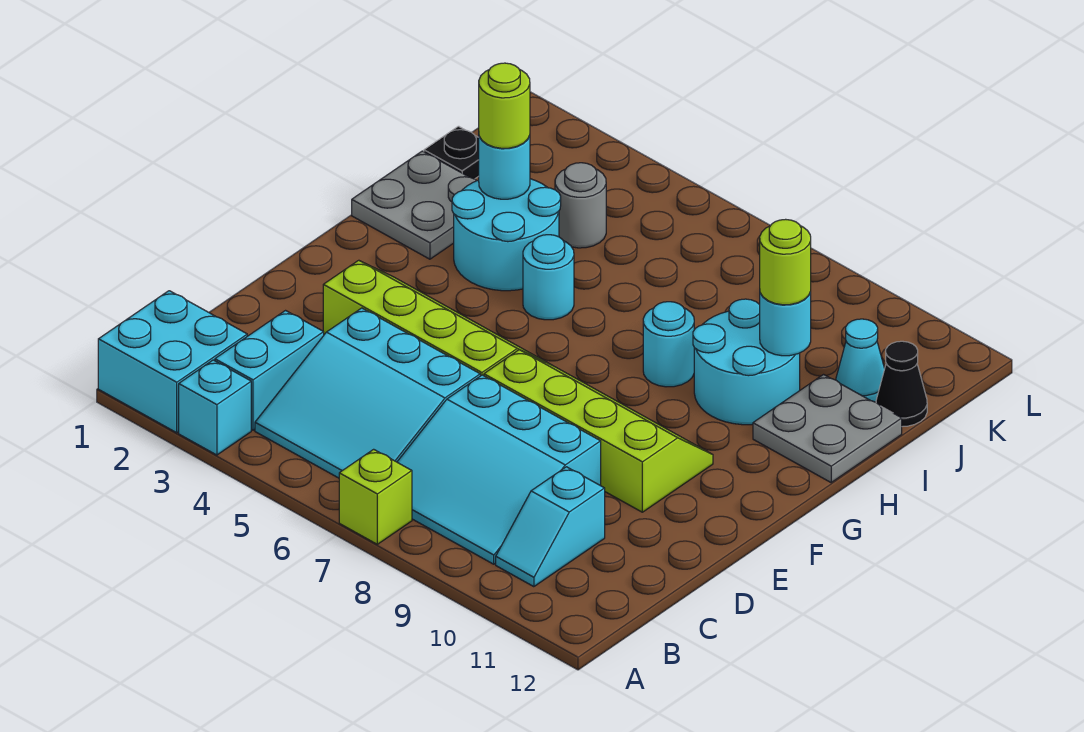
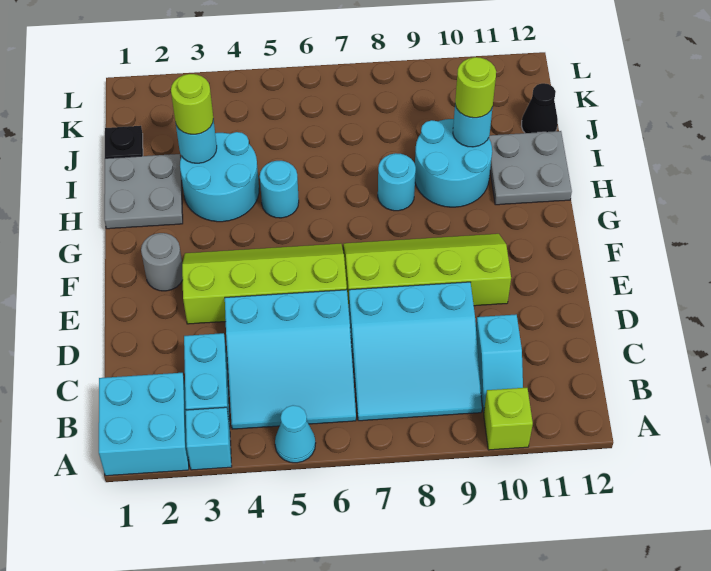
lime 1x1 brick [339,449,412,544] -> lime 1x1 brick moved to [484,388,533,450]
grey 1x1 round brick [555,163,606,248] -> grey 1x1 round brick moved to [141,233,183,291]
cyan 1x1 cone [836,319,885,402] -> cyan 1x1 cone moved to [275,405,316,463]

